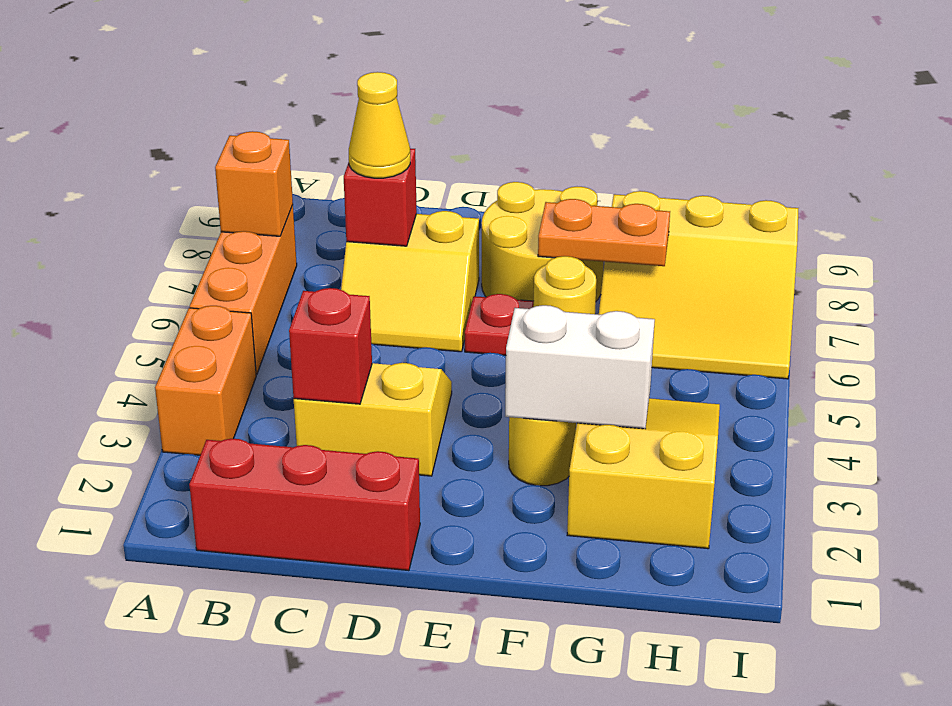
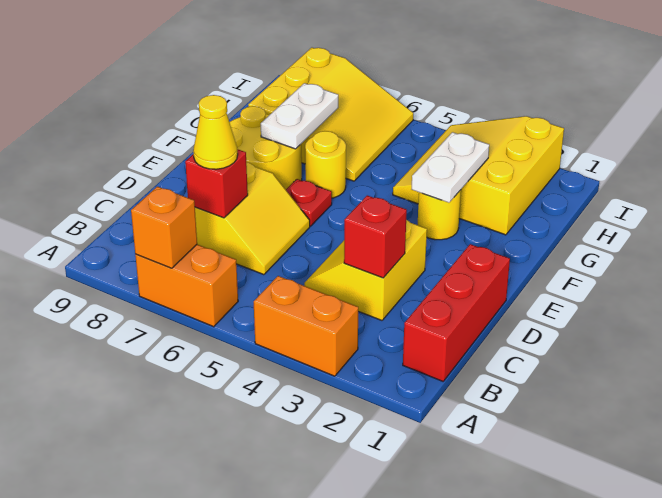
orange 1x3 brick [190,205,297,375] -> orange 1x2 brick [135,245,238,327]
white 1x2 brick [505,305,655,429] -> white 1x2 plate [412,132,489,203]
orange 1x2 plate [538,199,670,266] -> white 1x2 plate [261,83,338,149]
yellow 2x3 slope [567,398,720,549] -> yellow 3x3 slope [393,116,564,235]

